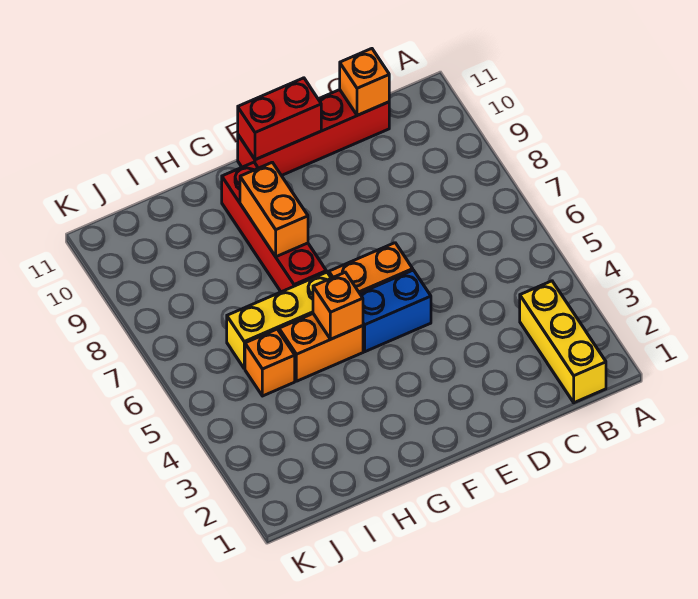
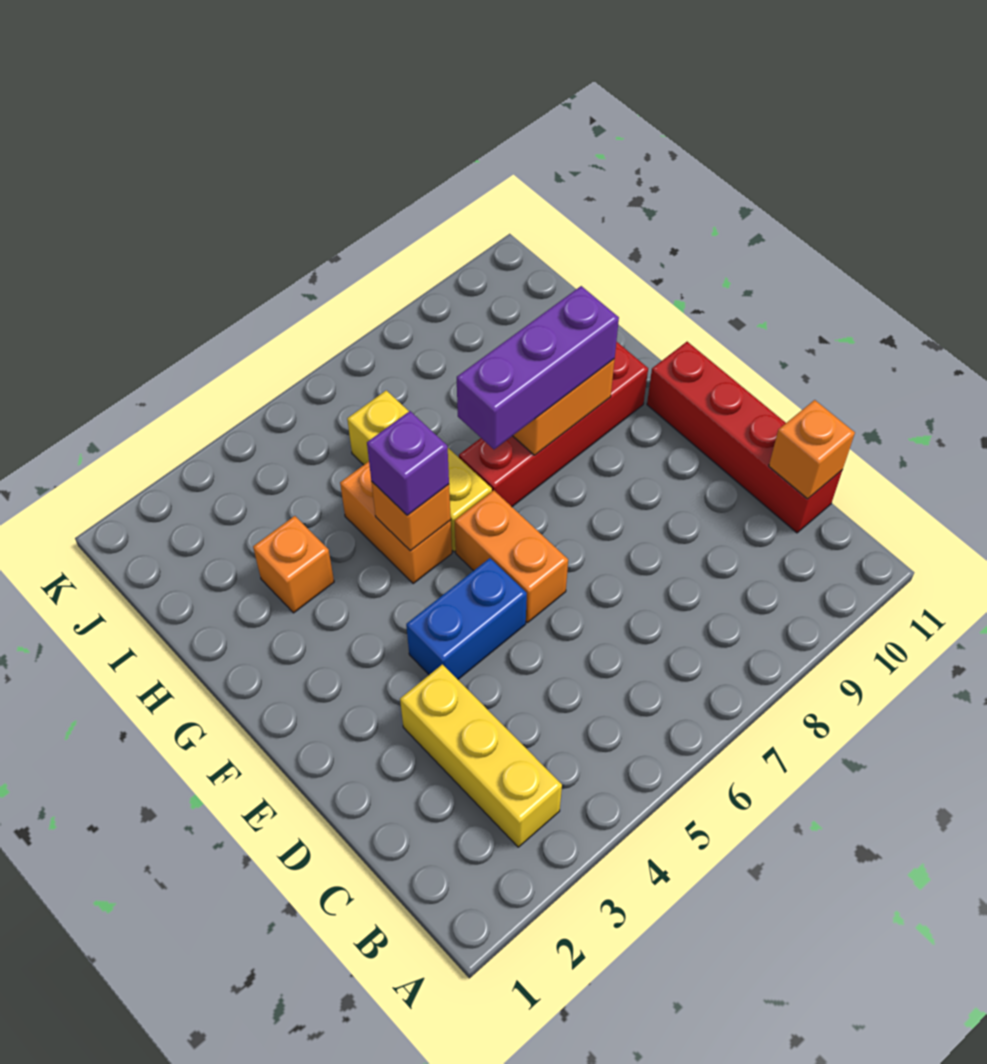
yellow 1x3 brick [520,281,606,403] -> yellow 1x3 brick turned to [400,665,562,847]
blue 1x2 brick [360,270,431,352] -> blue 1x2 brick turned to [406,558,527,679]
red 1x2 brick [238,78,321,160] -> none
none -> purple 1x1 brick [367,411,449,515]
none -> purple 1x3 brick [457,286,619,449]
orange 1x1 brick [245,329,295,396] -> orange 1x1 brick moved to [253,516,334,613]

